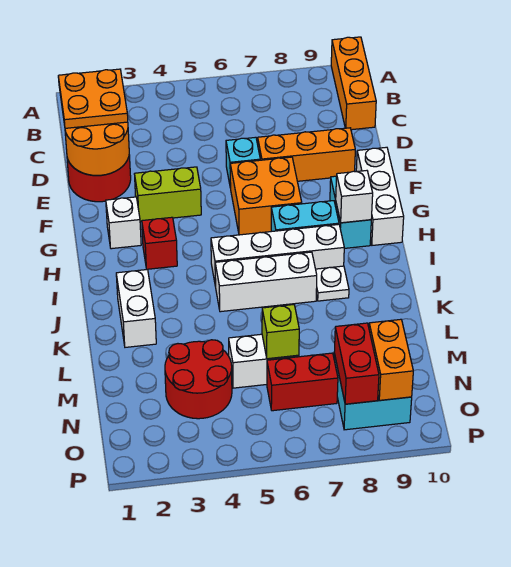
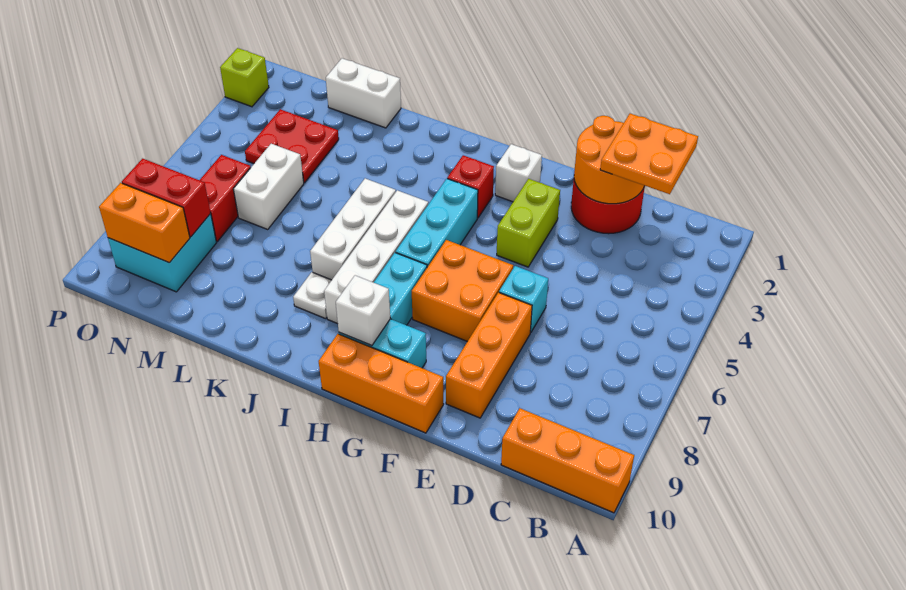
white 1x3 brick [356,147,404,245] -> orange 1x3 brick [319,334,444,433]
none -> cyan 1x3 brick [396,179,478,267]
white 1x2 brick [116,269,156,347] -> white 1x2 brick moved to [326,58,401,128]
red 2x2 round brick [165,340,232,419] -> red 2x2 plate [245,109,339,183]
lime 1x1 brick [262,305,299,359] -> lime 1x1 brick moved to [220,48,269,107]

